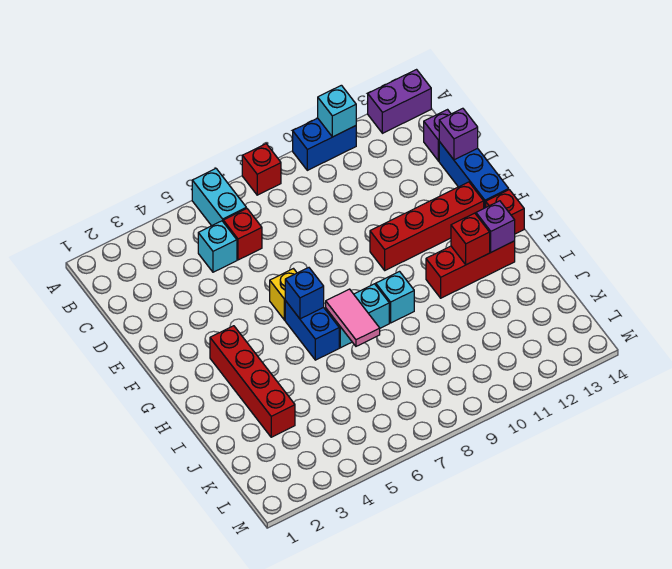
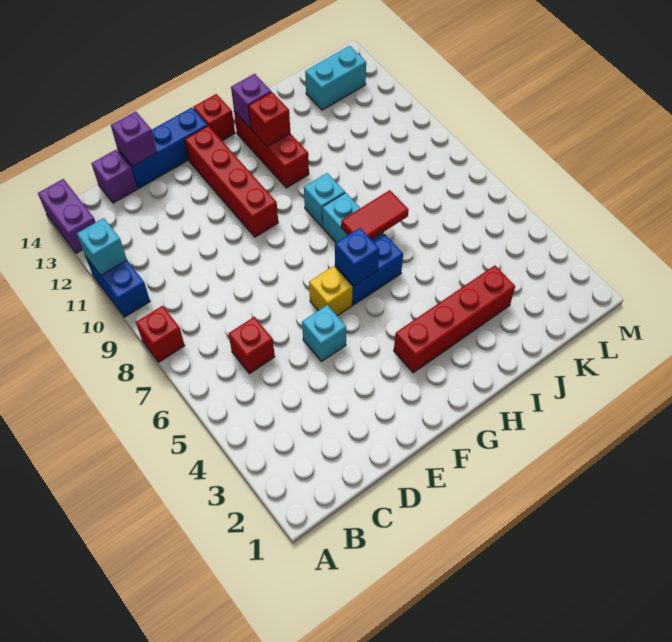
cyan 1x2 brick [192,169,246,226] -> cyan 1x2 brick moved to [305,46,366,110]
cyan 1x1 brick [198,221,237,272] -> cyan 1x1 brick moved to [302,305,346,362]
pink 1x2 tile [326,289,380,346] -> red 1x2 tile [341,190,409,240]

